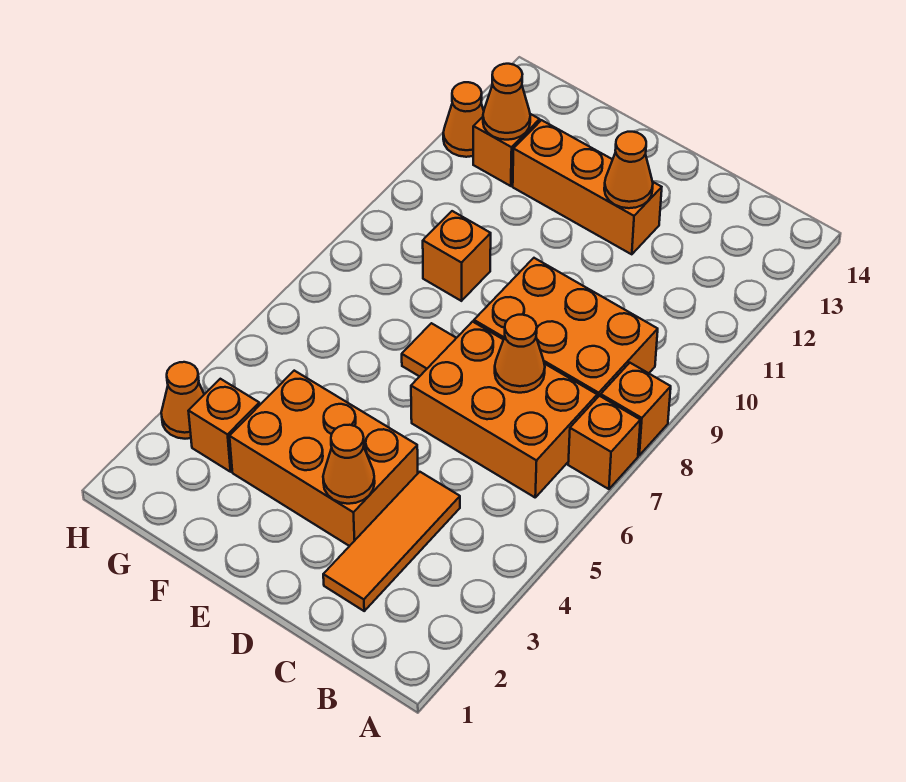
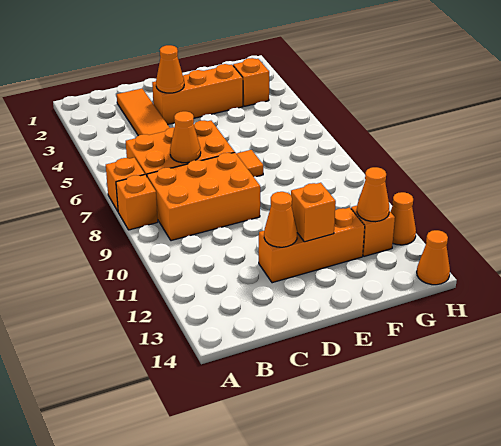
orange 2x3 brick [230,371,418,546] -> orange 1x3 brick [152,64,243,124]
orange 1x1 brick [423,211,491,301] -> orange 1x1 brick moved to [291,183,336,242]
orange 1x1 cone [161,362,204,439] -> orange 1x1 cone moved to [417,230,450,285]

